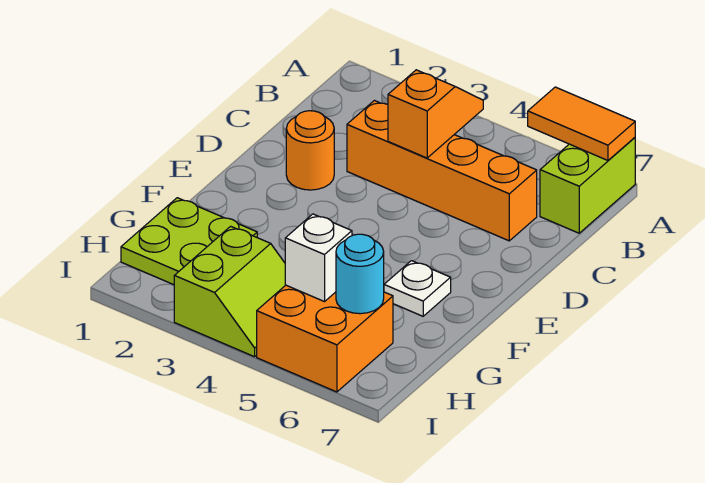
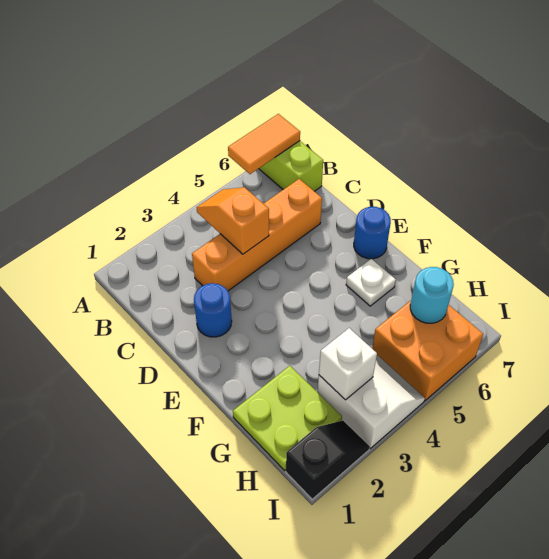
orange 1x1 round brick [286,111,334,190] -> blue 1x1 round brick [194,283,232,337]
none -> blue 1x1 round brick [354,207,391,259]
lime 2x2 slope [174,226,285,357] -> white 2x2 slope [317,355,425,448]
white 1x1 brick [285,214,352,302] -> white 1x1 brick moved to [319,328,377,400]
none -> black 1x2 slope [286,420,370,499]

